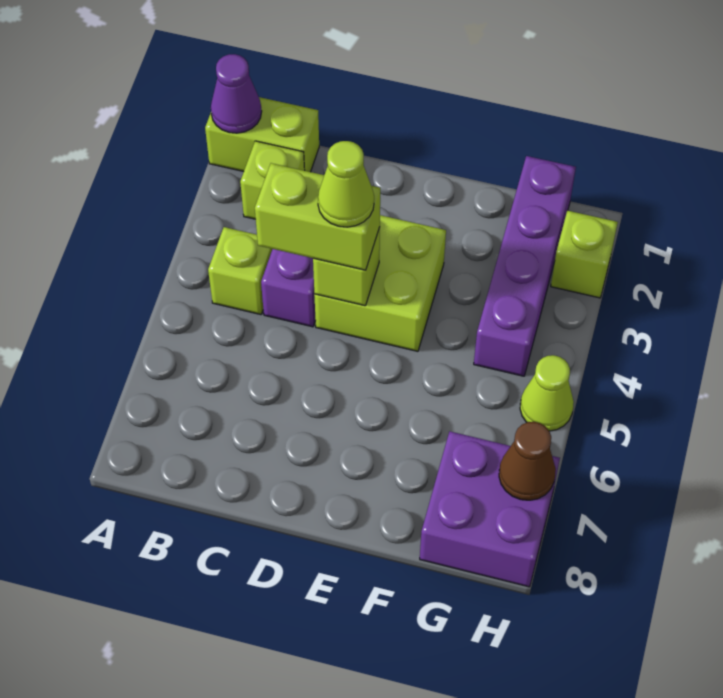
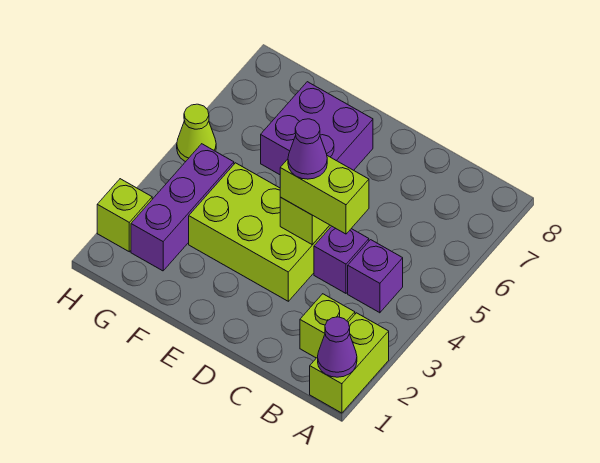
lime 1x2 brick [205,97,319,172] -> lime 1x2 brick turned to [310,313,389,413]
lime 1x1 brick [208,227,272,315] -> purple 1x1 brick [348,240,403,313]
lime 2x2 brick [314,215,446,351] -> lime 2x3 brick [189,163,331,301]
lime 1x1 cone [318,141,374,227] -> purple 1x1 cone [288,119,327,179]
purple 1x4 brick [474,156,576,376] -> purple 1x3 brick [131,144,234,271]
purple 2x2 brick [420,431,560,587] -> purple 2x2 brick moved to [261,82,373,175]
brown 1x1 cone [499,422,556,500] -> none

